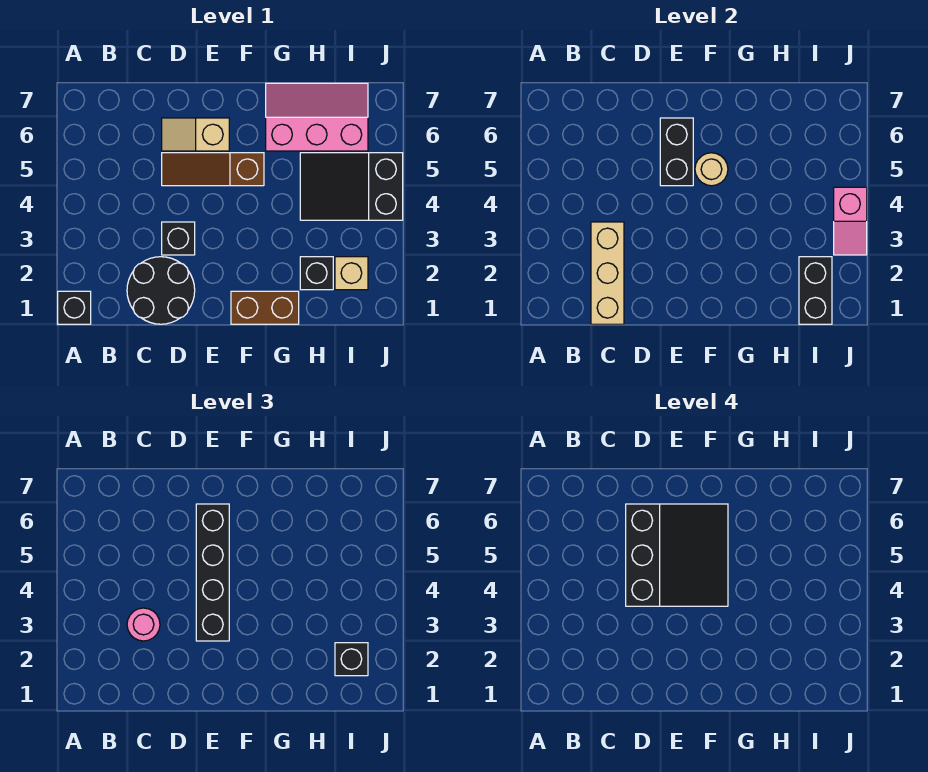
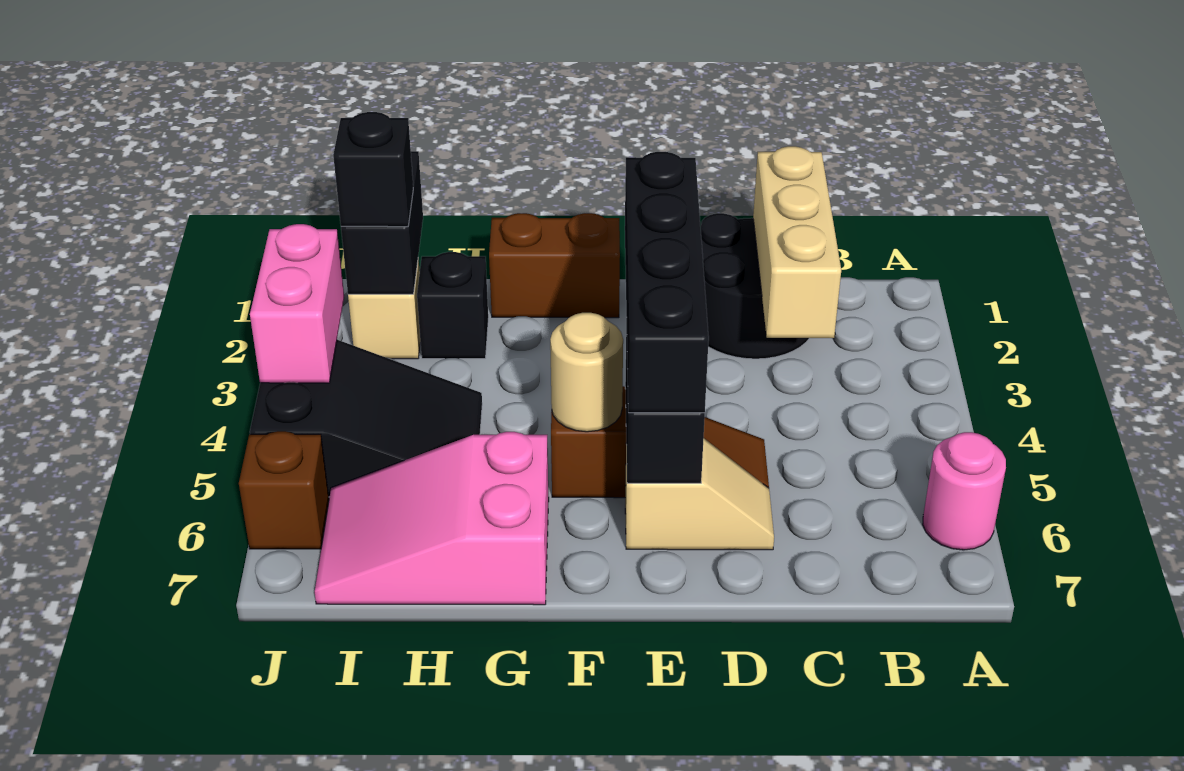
black 1x1 brick [58,291,91,324] -> none
pink 1x1 round brick [127,608,160,641] -> pink 1x1 round brick moved to [923,432,1006,550]
black 1x1 brick [162,222,195,255] -> none
black 3x3 slope [626,504,728,606] -> none
pink 2x3 slope [266,83,368,151] -> pink 2x3 slope turned to [315,432,549,605]
pink 1x2 slope [834,187,867,255] -> pink 1x2 brick [250,224,344,383]
none -> brown 1x1 brick [239,431,329,549]

